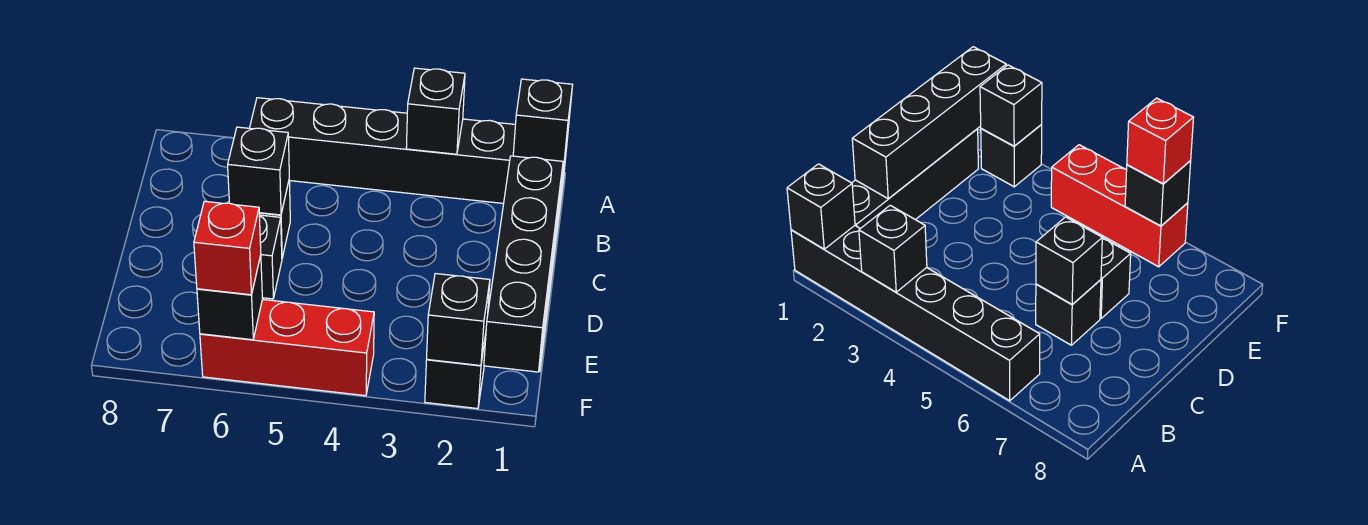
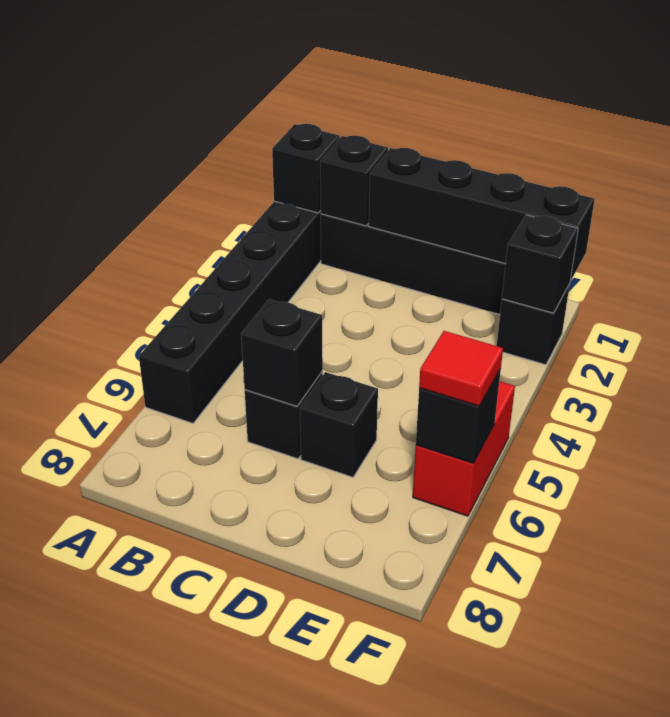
black 1x1 brick [406,68,465,154] -> black 1x1 brick moved to [320,136,388,226]
red 1x3 brick [200,299,374,396] -> red 1x2 brick [413,381,515,516]
red 1x1 brick [194,201,261,295] -> red 1x1 tile [419,331,503,406]

